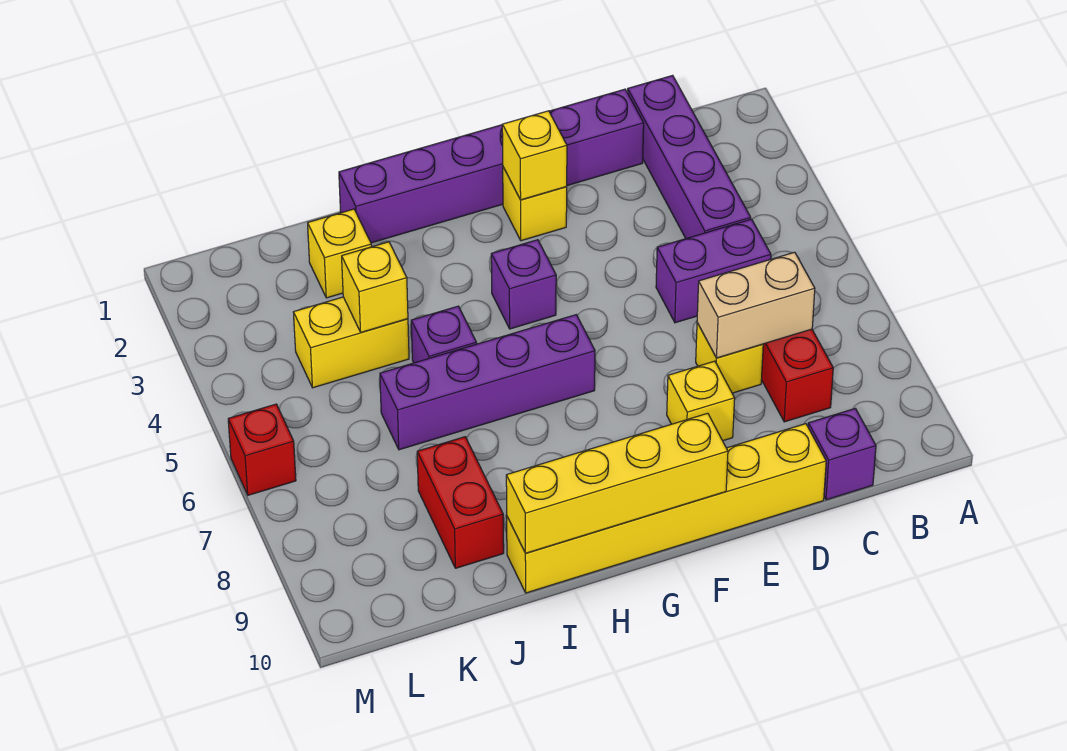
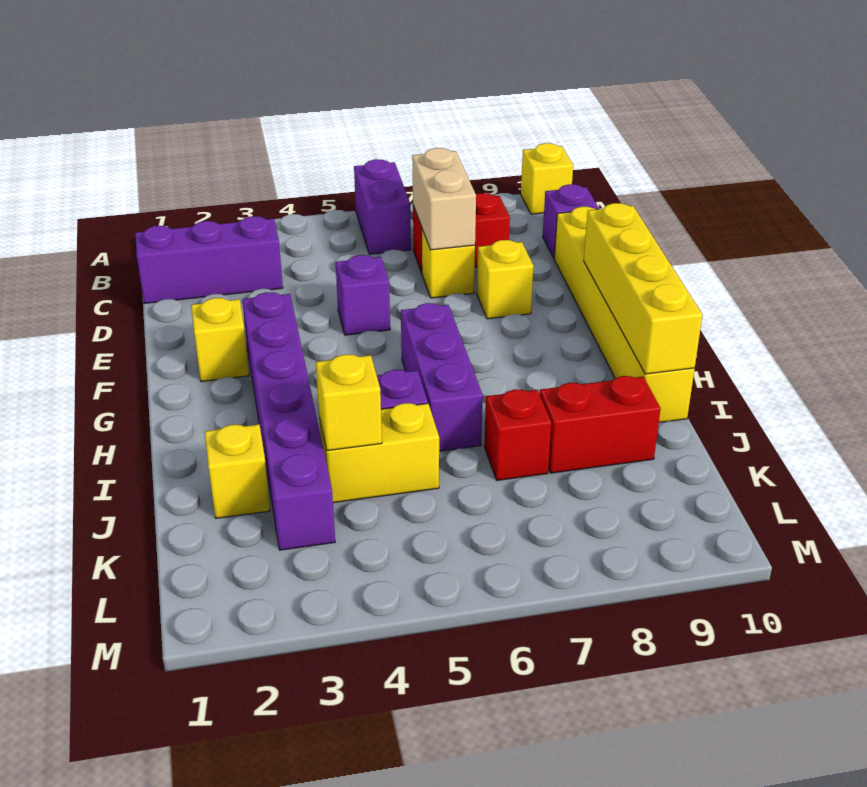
purple 1x4 brick [628,75,751,238] -> purple 1x3 brick [135,216,283,304]
purple 1x2 brick [656,219,771,323] -> purple 1x2 brick moved to [354,159,411,254]
purple 1x6 brick [339,89,644,243] -> purple 1x6 brick moved to [242,292,335,550]
yellow 1x1 brick [502,111,567,200] -> yellow 1x1 brick moved to [521,143,573,214]
purple 1x1 brick [491,240,556,329] -> purple 1x1 brick moved to [336,255,390,335]
purple 1x4 brick [380,315,595,450] -> purple 1x3 brick [401,303,483,451]
yellow 1x2 brick [293,297,409,388] -> yellow 1x2 brick turned to [319,403,439,503]
red 1x1 brick [228,404,296,495] -> red 1x1 brick moved to [484,389,551,480]

